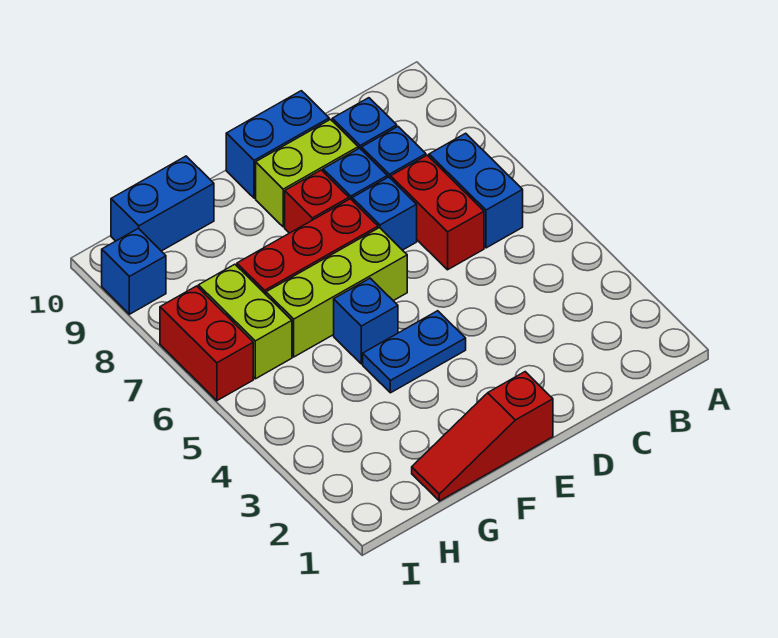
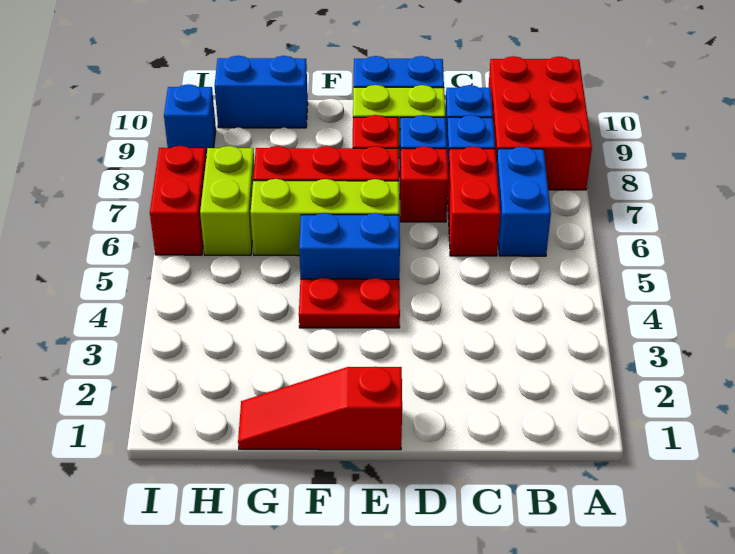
none -> red 2x3 brick [488,56,592,190]
blue 1x1 brick [352,177,417,250] -> red 1x1 brick [400,146,448,222]
blue 1x2 plate [363,311,466,393] -> red 1x2 plate [299,278,400,328]
blue 1x1 brick [334,278,398,364] -> blue 1x2 brick [299,213,400,279]

